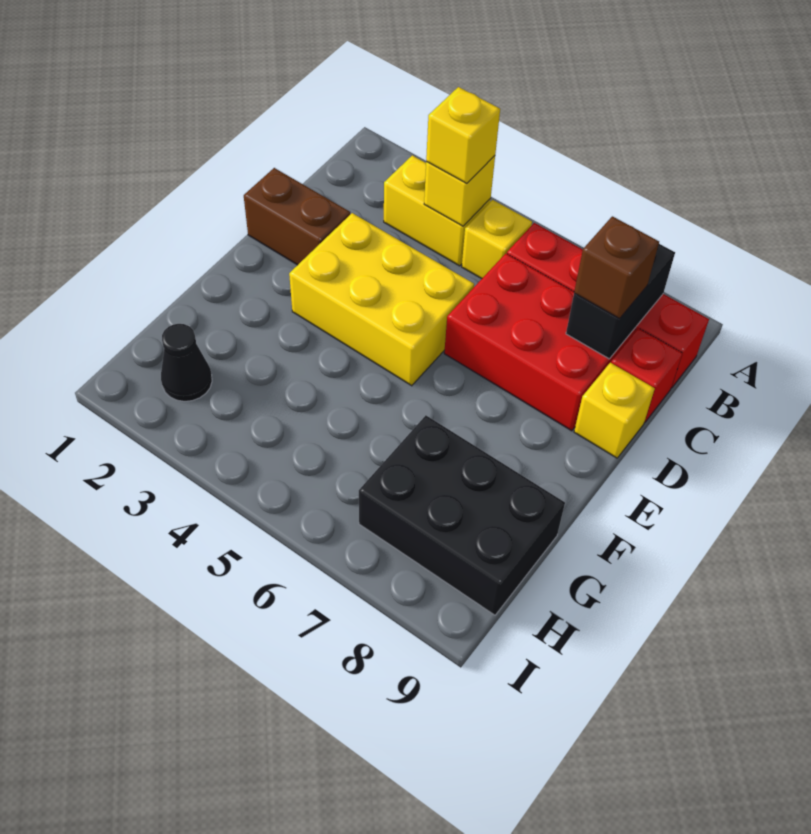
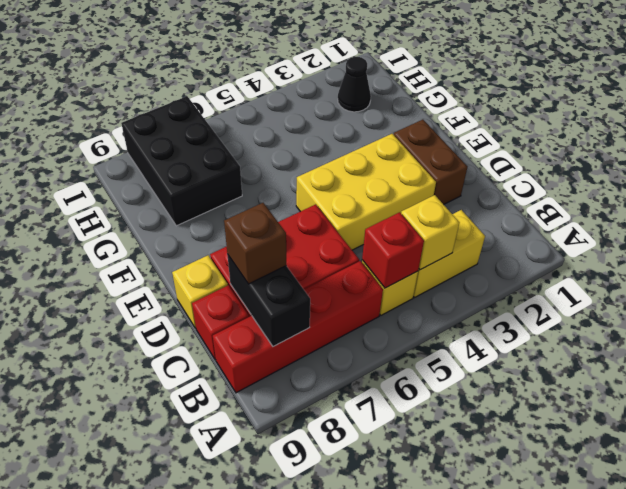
yellow 1x1 brick [426,87,500,183] -> none
none -> red 1x1 brick [362,212,424,288]
brown 1x2 brick [244,168,350,265] -> brown 1x2 brick turned to [394,120,468,204]
black 2x3 brick [359,415,565,615] -> black 2x3 brick turned to [121,96,242,226]

